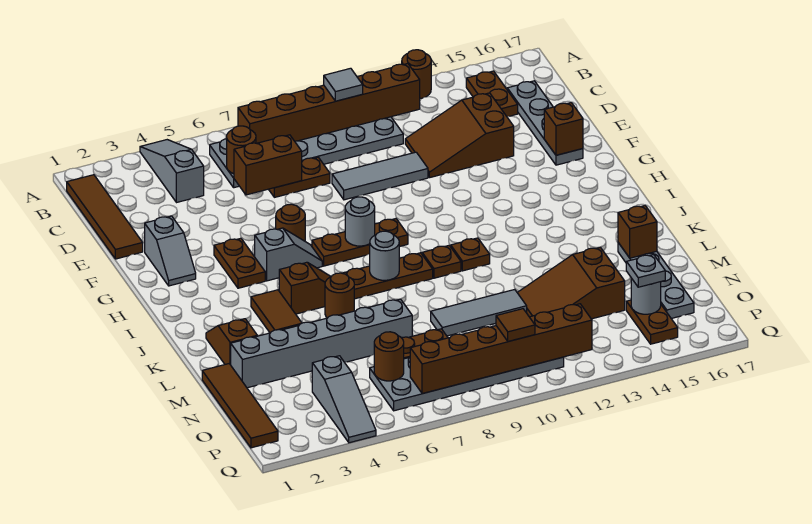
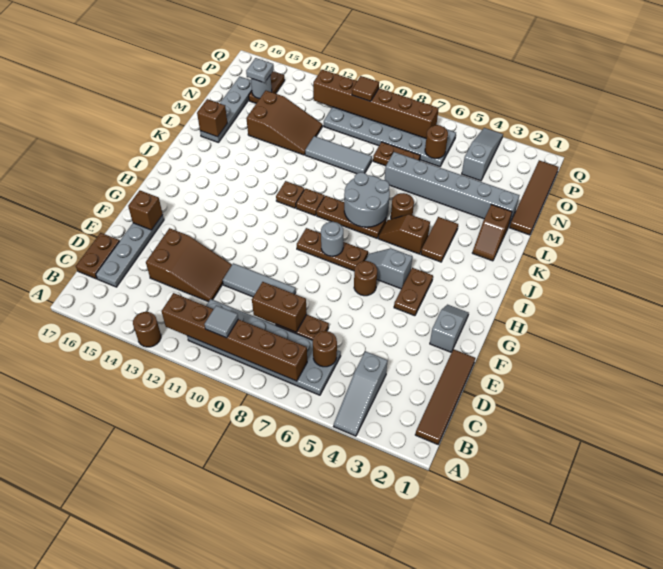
brown 1x2 plate [466,71,518,117] -> brown 1x2 plate moved to [76,233,119,279]
brown 1x2 brick [234,135,302,195] -> brown 1x2 brick moved to [252,282,307,332]
grey 1x1 round brick [370,231,399,280] -> grey 2x2 round brick [344,172,390,227]

